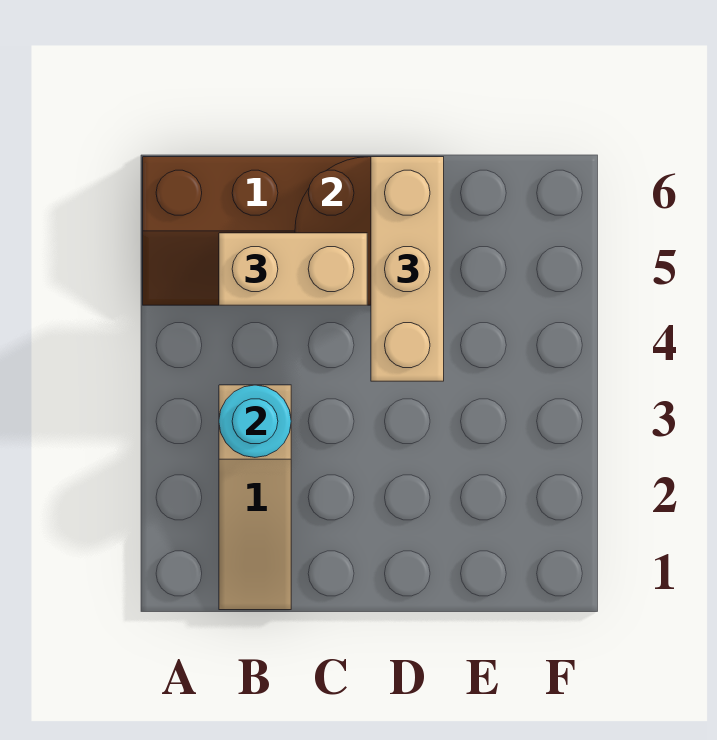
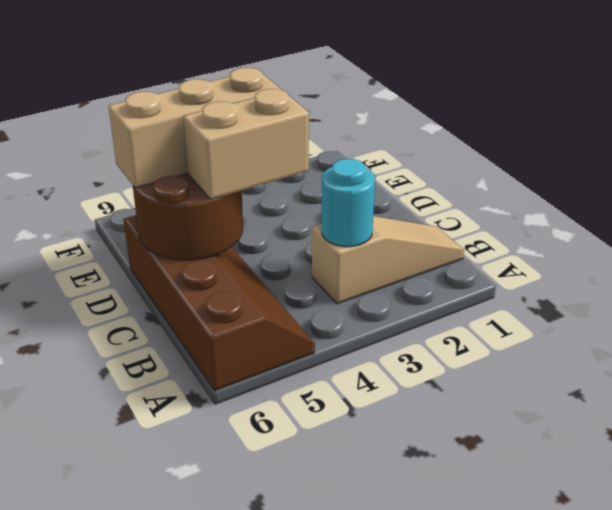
tan 1x2 brick [219,233,367,305] -> tan 1x2 brick turned to [184,89,309,199]

